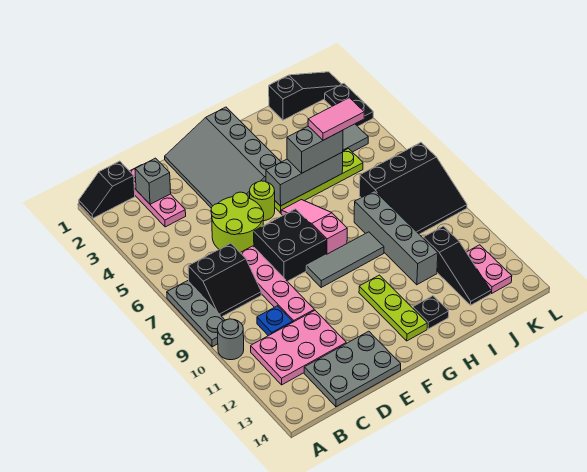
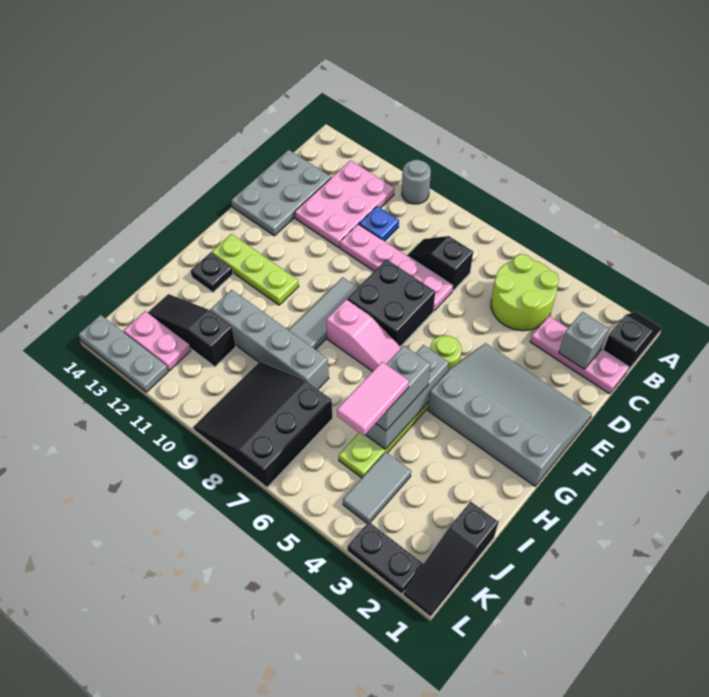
grey 1x3 plate [167,281,224,347] -> grey 1x3 plate moved to [78,315,168,392]
black 2x2 slope [188,243,261,317] -> black 1x2 slope [407,236,473,291]
lime 2x2 round brick [211,192,264,252] -> lime 2x2 round brick moved to [491,254,559,331]

